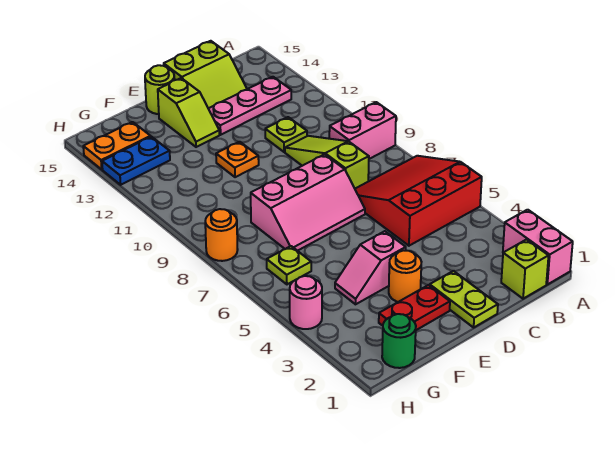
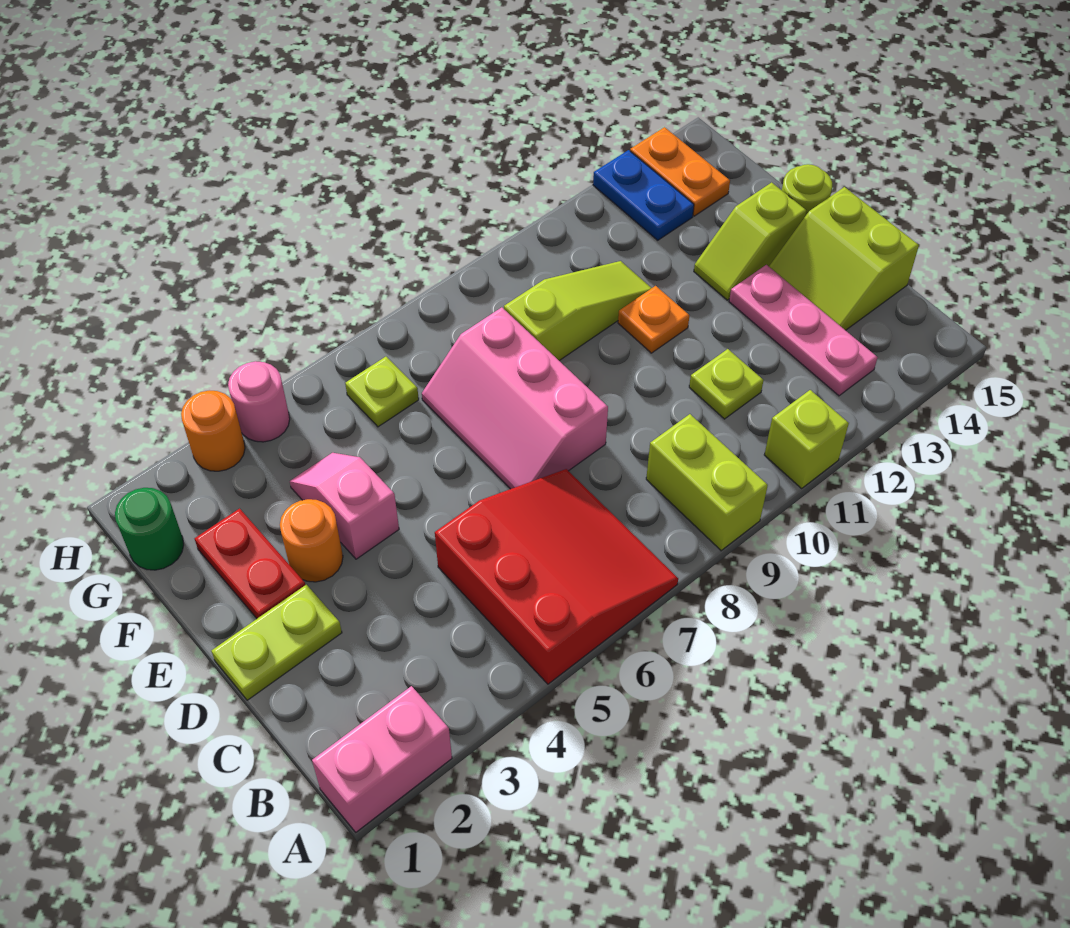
pink 1x2 brick [329,102,396,159] -> lime 1x2 brick [646,414,768,551]
lime 1x1 brick [501,240,549,299] -> lime 1x1 brick moved to [764,390,849,488]
lime 1x3 slope [285,136,369,188] -> lime 1x3 slope moved to [504,261,651,361]
orange 1x1 round brick [205,209,238,261] -> orange 1x1 round brick moved to [181,390,245,471]

